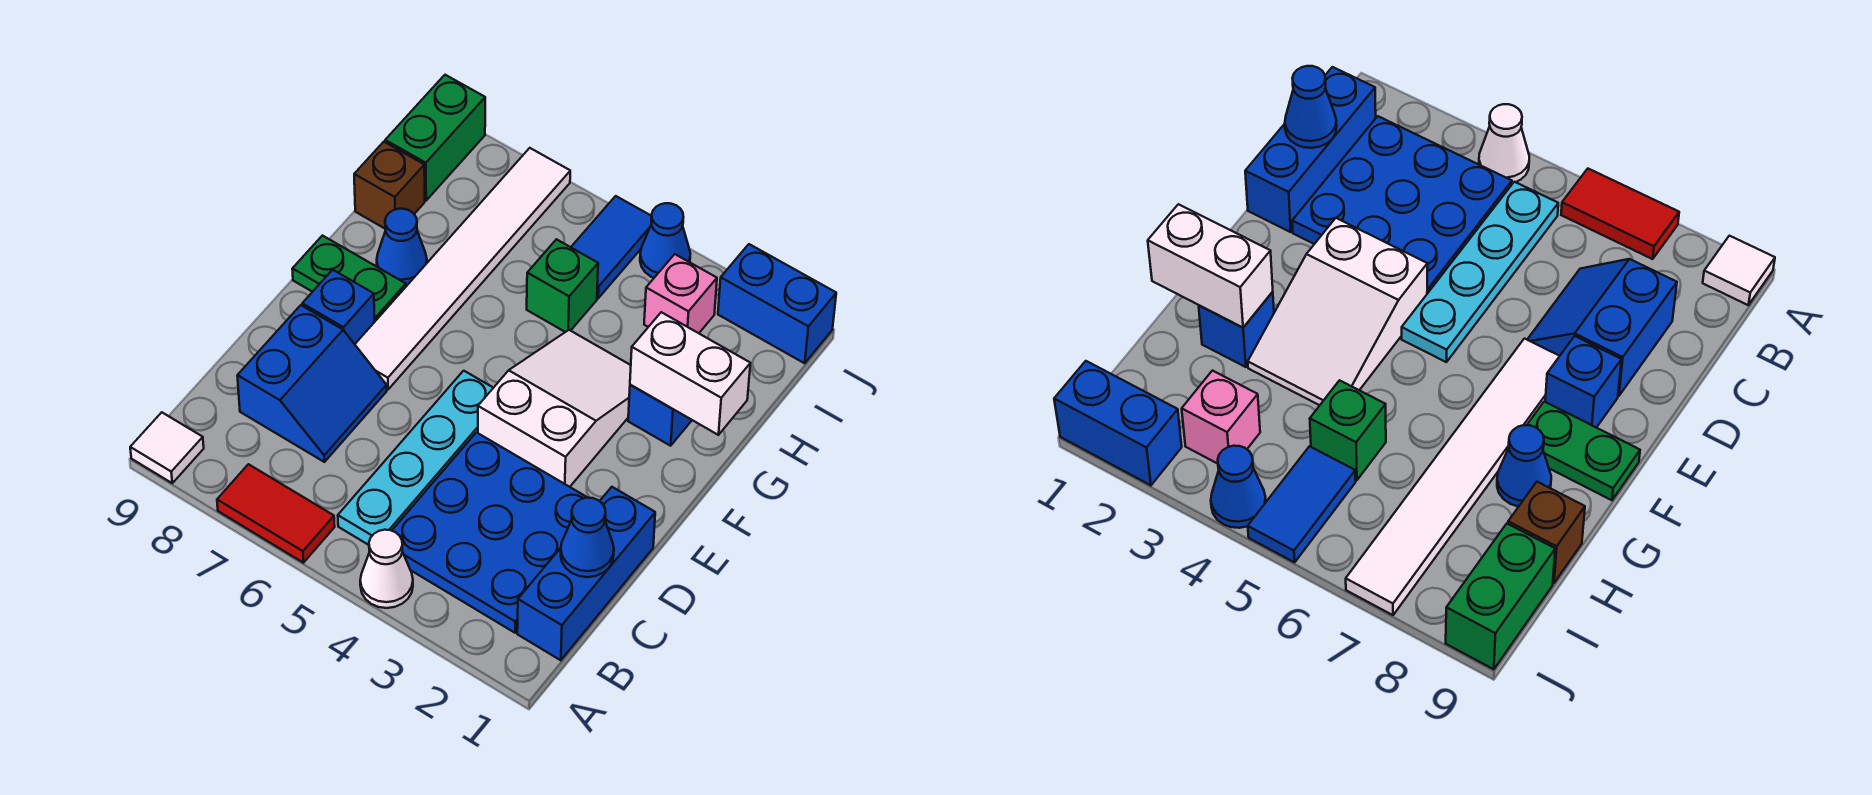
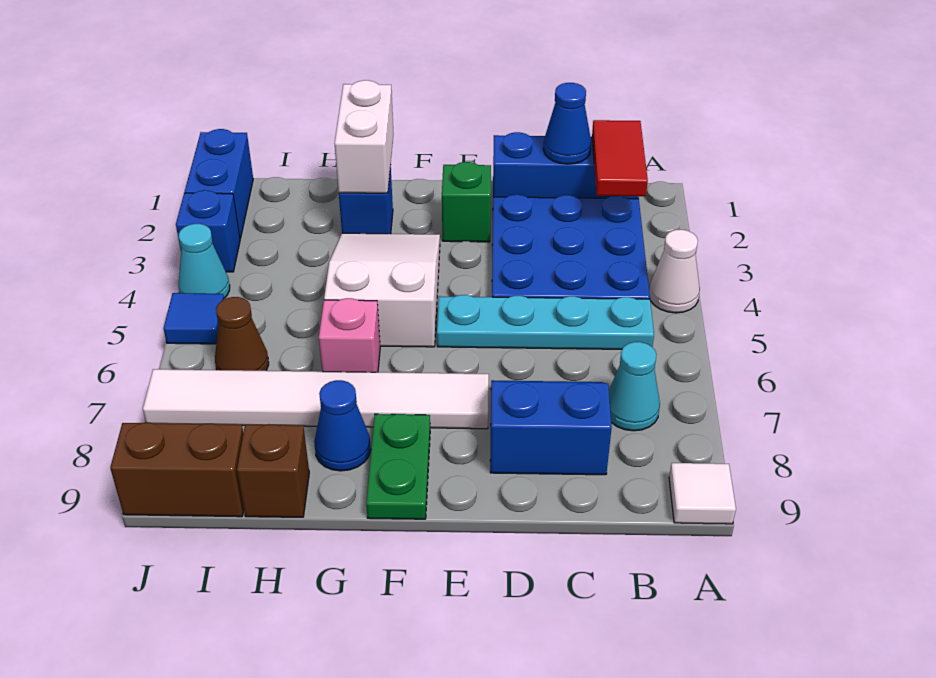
red 1x2 tile [217,464,335,563] -> red 1x2 tile moved to [592,120,648,196]
none -> cyan 1x1 cone [609,342,660,431]
white 2x3 slope [478,330,631,487] -> white 2x3 slope turned to [324,233,440,347]
blue 1x1 brick [302,270,375,344] -> blue 1x1 brick moved to [176,190,240,272]
green 1x1 brick [527,239,598,332] -> green 1x1 brick moved to [442,162,491,242]
pink 1x1 brick [644,254,717,333] -> pink 1x1 brick moved to [319,298,380,372]
blue 1x2 tile [571,196,652,298] -> blue 1x1 tile [164,293,224,344]
none -> brown 1x1 cone [215,297,269,371]
green 1x2 brick [385,75,485,200] -> brown 1x2 brick [110,423,244,517]
blue 1x1 cone [640,203,690,278] -> cyan 1x1 cone [179,224,230,298]

